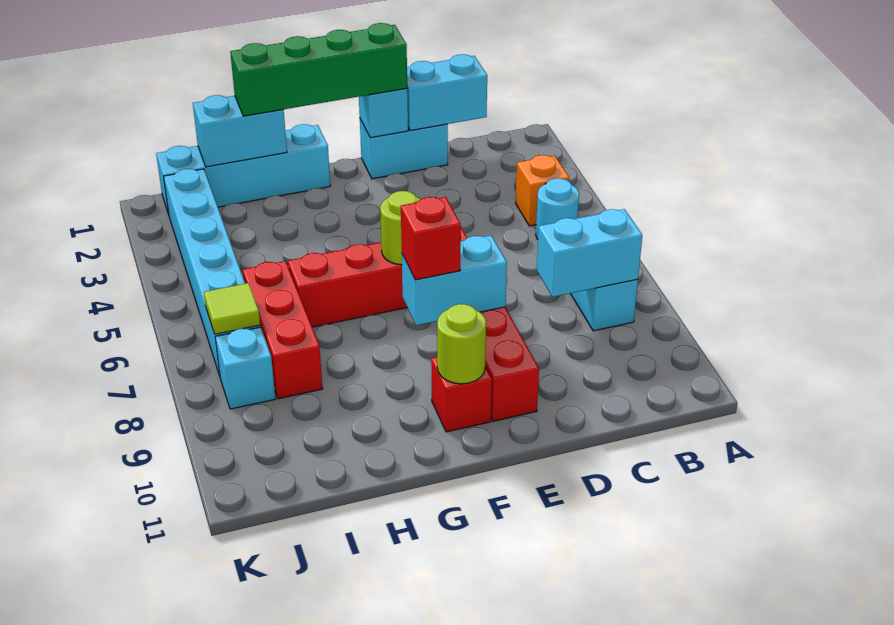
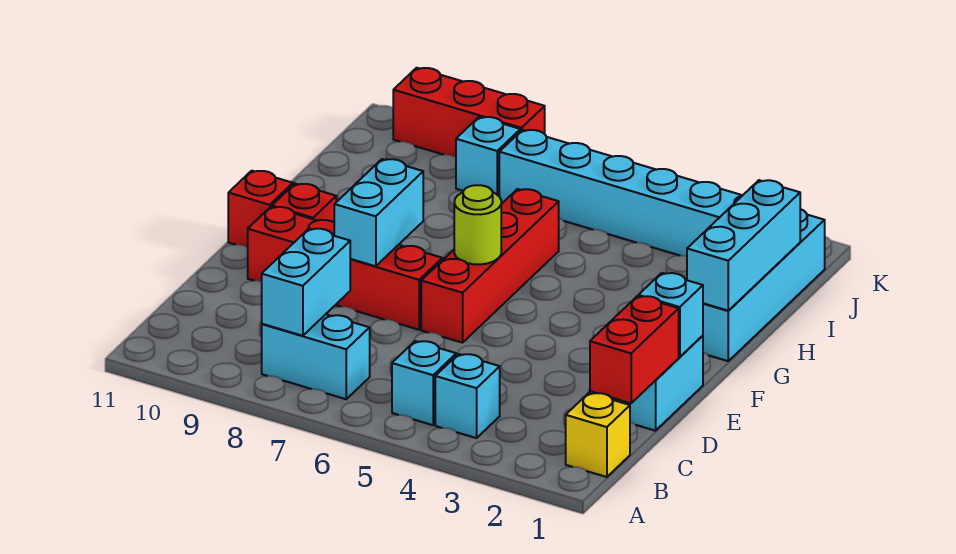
none -> yellow 1x1 brick [566,393,630,477]
orange 1x1 brick [516,155,569,226] -> cyan 1x1 brick [435,354,500,438]
cyan 1x1 round brick [536,178,579,239] -> cyan 1x1 brick [392,341,456,425]
cyan 1x2 brick [407,54,487,131] -> red 1x2 brick [590,296,679,403]
green 1x4 brick [230,23,407,116] -> none
red 1x1 brick [401,197,461,280] -> red 1x1 brick moved to [228,171,293,247]
lime 1x1 round brick [437,304,486,384] -> none
cyan 1x2 brick [193,95,287,167] -> cyan 1x3 brick [687,180,800,311]
red 1x3 brick [243,261,322,399] -> red 1x3 brick moved to [393,68,545,157]
lime 1x1 tile [204,283,260,334] -> none

